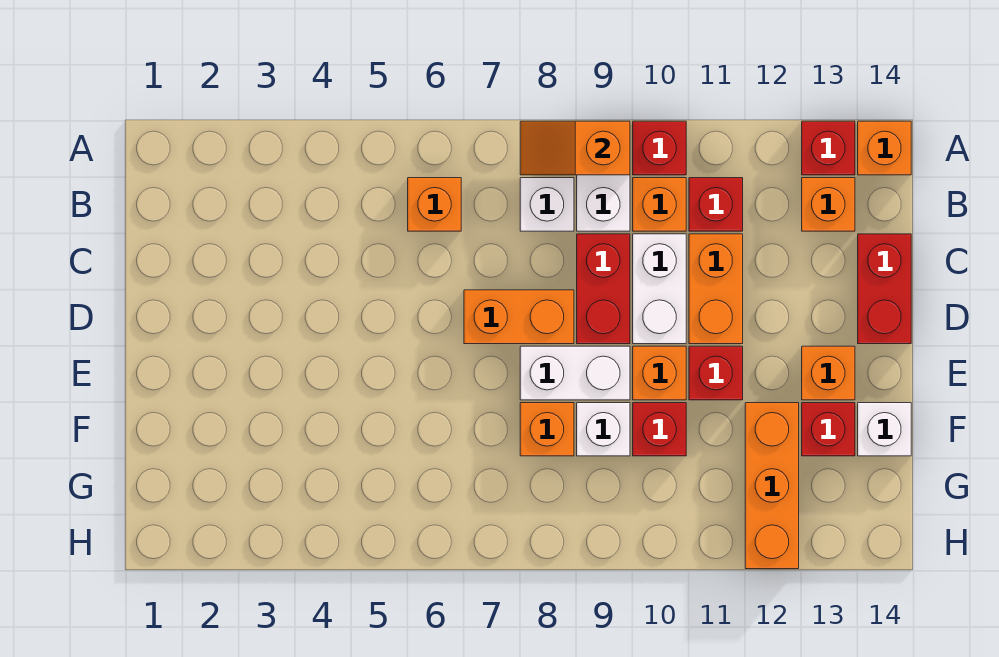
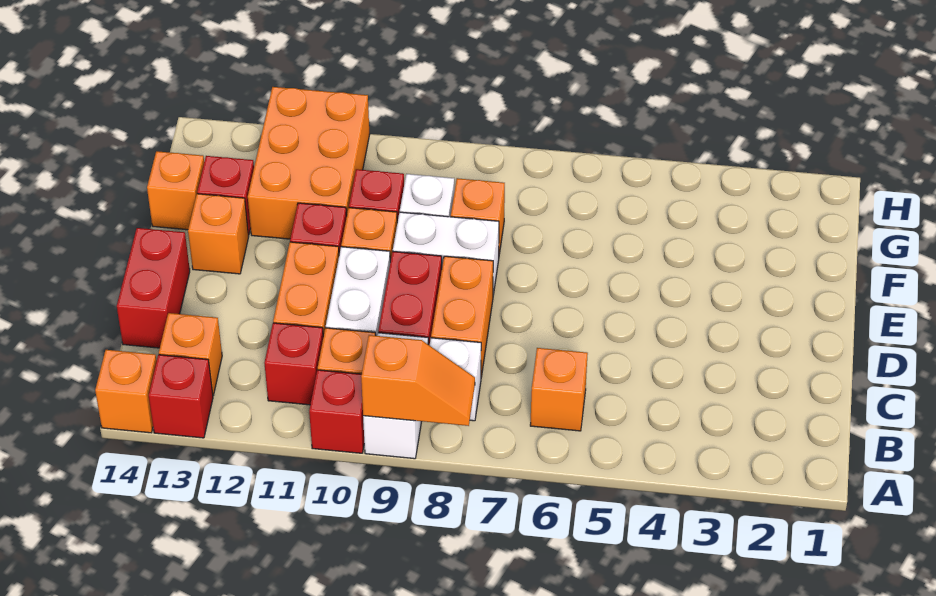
orange 1x2 brick [464,290,574,344] -> orange 1x2 brick turned to [431,256,493,377]
orange 1x3 brick [745,403,799,569] -> orange 2x3 brick [248,87,370,239]
white 1x1 brick [858,403,911,456] -> orange 1x1 brick [147,151,204,230]

